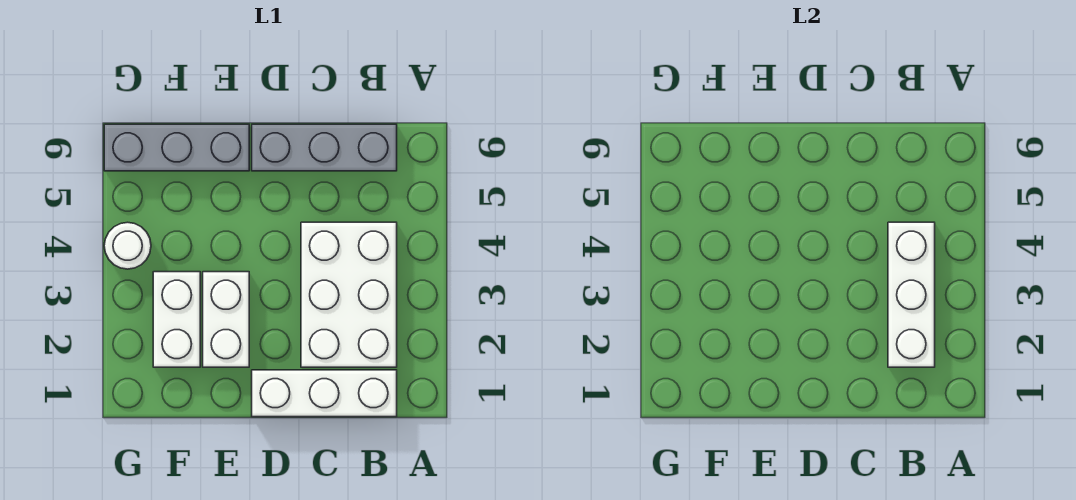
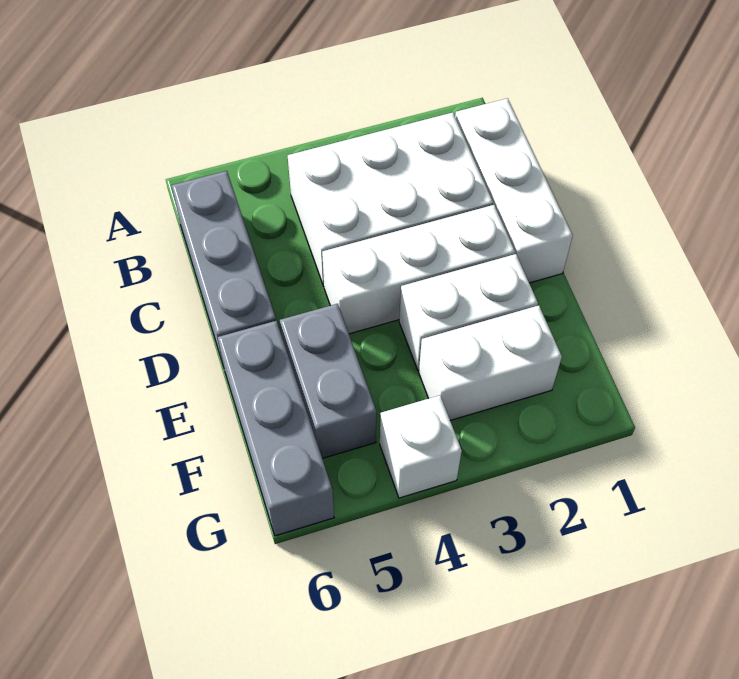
white 1x3 brick [888,222,935,367] -> white 1x3 brick moved to [322,205,515,334]
none -> grey 1x2 brick [280,304,376,458]
white 1x1 round brick [104,222,151,269] -> white 1x1 brick [380,395,462,498]

